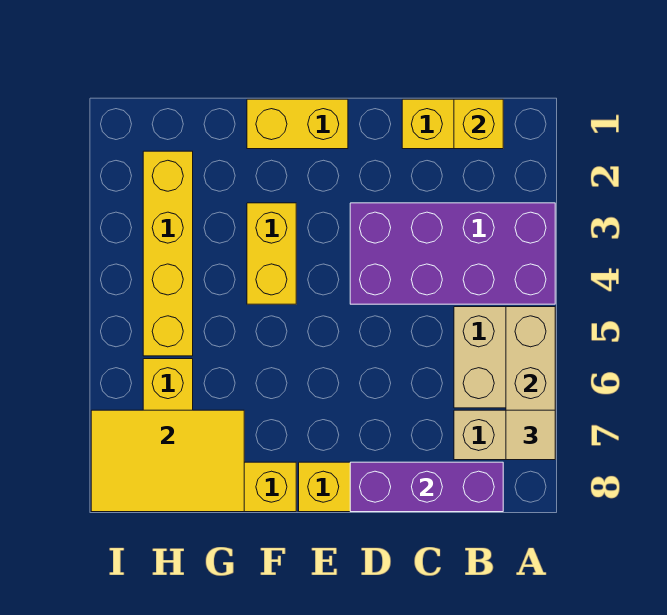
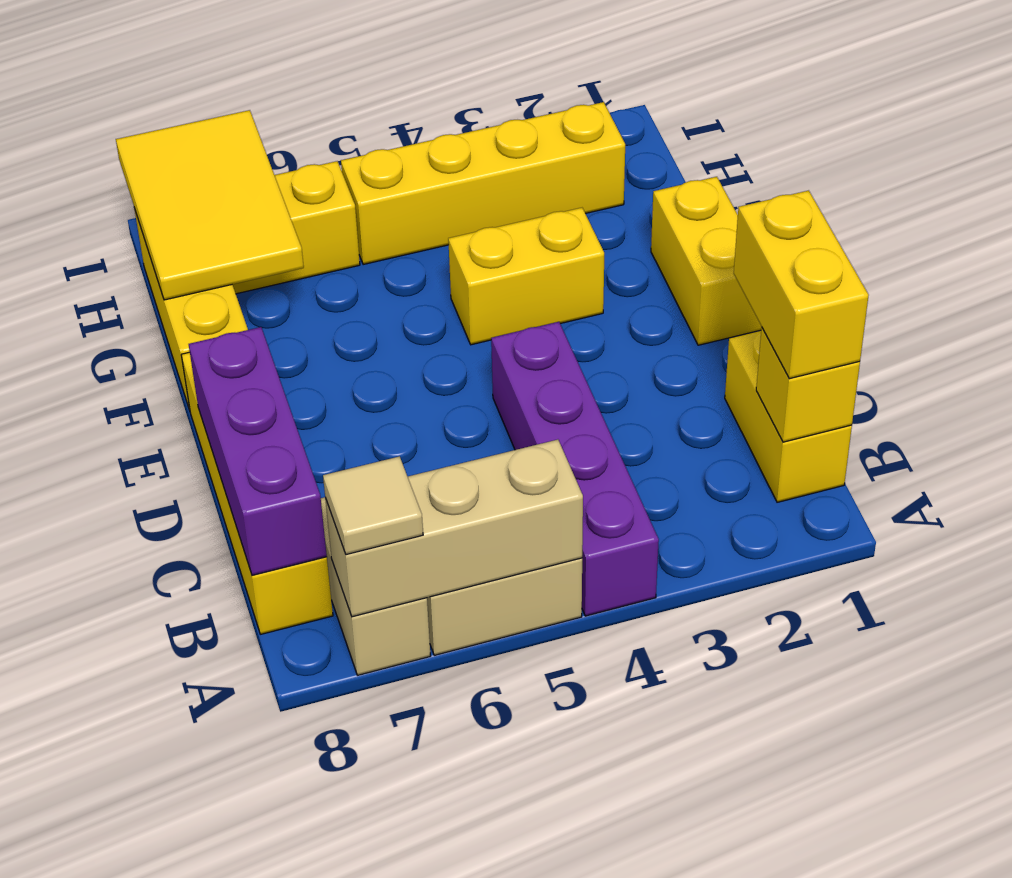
purple 2x4 brick [350,203,555,304] -> purple 1x4 brick [491,322,659,616]
none -> yellow 1x2 brick [734,190,869,379]

